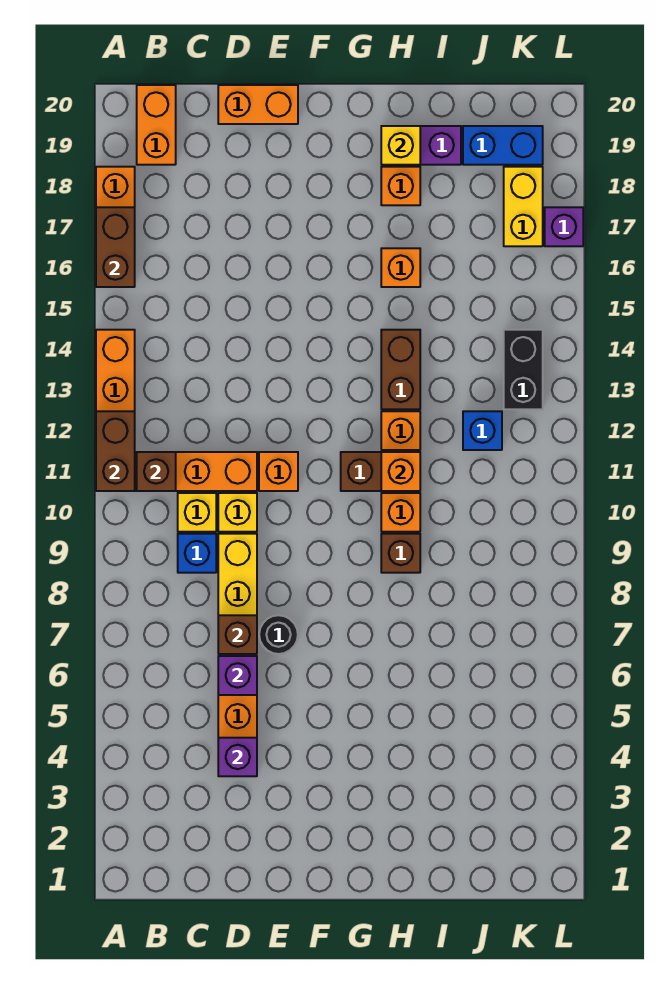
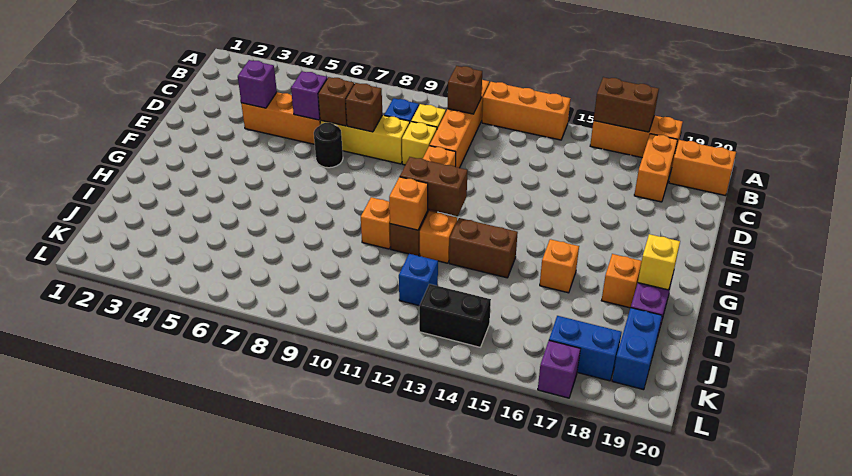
brown 1x2 brick [96,411,135,491] -> brown 1x2 brick moved to [400,157,467,216]
orange 1x2 brick [218,85,298,124] -> orange 1x2 brick moved to [634,134,678,202]
brown 1x1 brick [381,534,420,573] -> brown 1x1 brick moved to [346,83,382,132]
yellow 1x2 brick [504,167,543,246] -> blue 1x2 brick [549,316,622,381]

